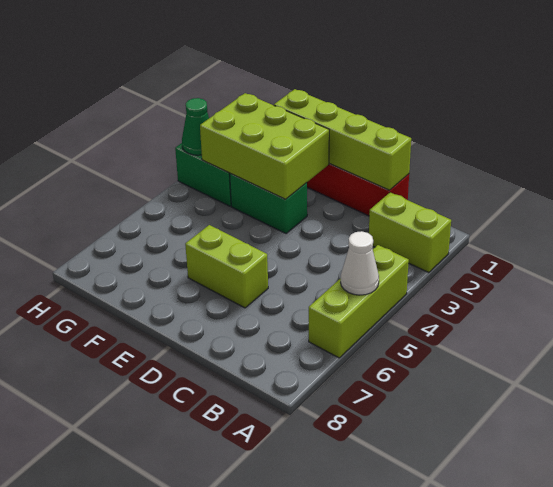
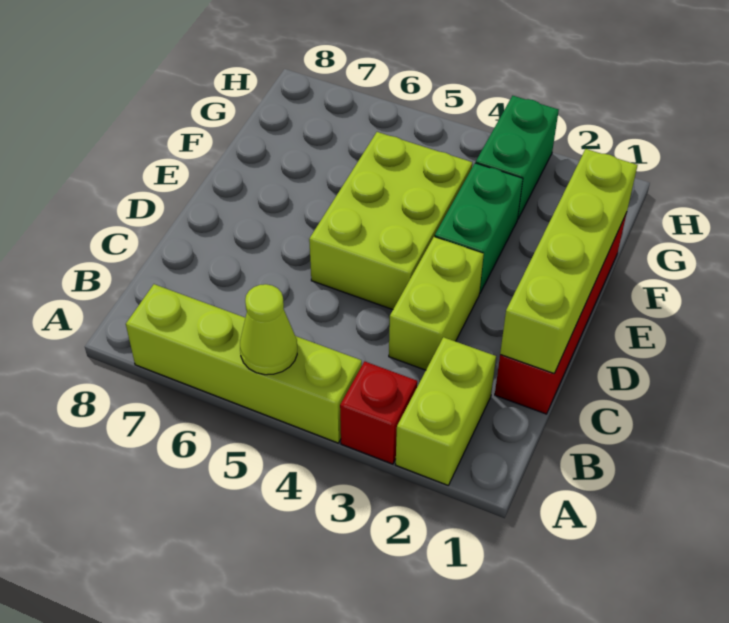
none -> red 1x1 brick [340,361,417,464]
lime 1x3 brick [309,245,409,358] -> lime 1x4 brick [126,284,362,443]
white 1x1 cone [341,231,379,295] -> lime 1x1 cone [240,284,297,375]
lime 1x2 brick [185,225,268,308] -> lime 1x2 brick moved to [389,237,484,370]
lime 2x3 brick [200,93,329,199] -> lime 2x3 brick moved to [309,132,472,310]
green 1x1 cone [182,98,209,155] -> none

